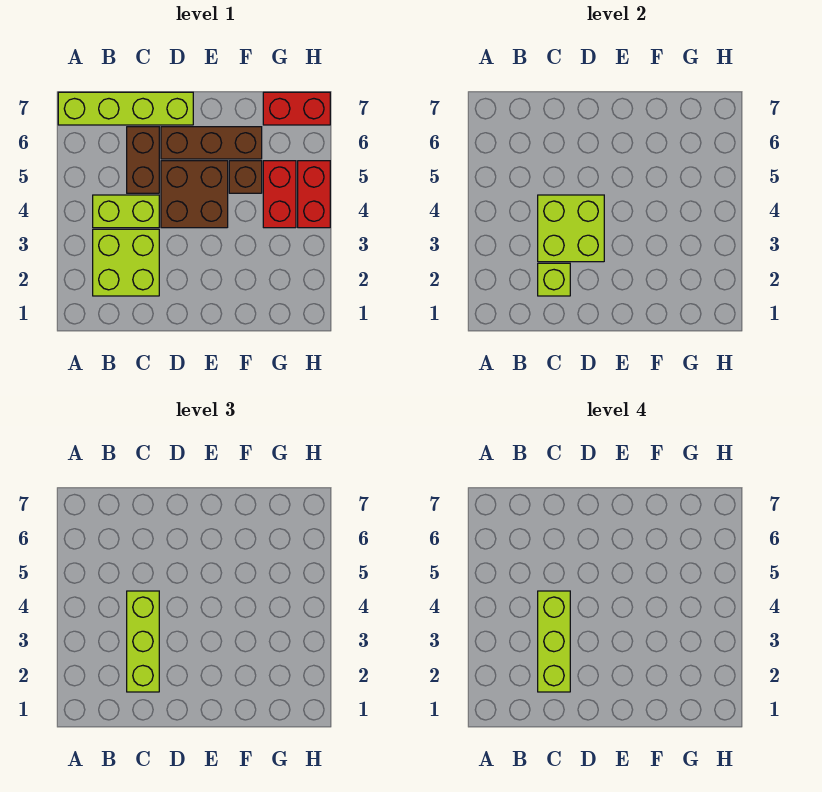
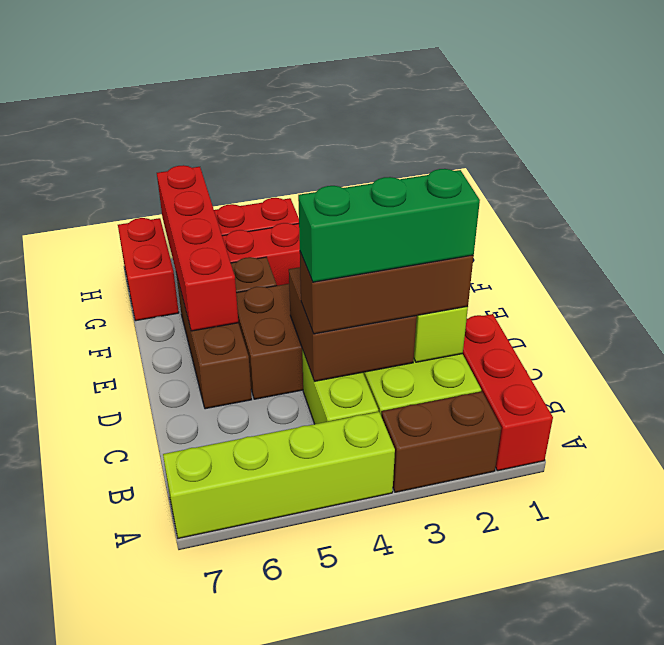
none -> red 1x3 brick [463,314,553,471]
lime 1x4 brick [58,92,193,125] -> lime 1x4 brick turned to [163,412,395,538]
lime 1x3 brick [127,591,159,692] -> brown 1x3 brick [300,252,474,334]
lime 1x3 brick [538,591,570,692] -> green 1x3 brick [298,169,480,282]
lime 2x2 brick [538,195,604,262] -> brown 2x2 brick [289,267,417,381]
brown 1x2 brick [127,127,159,193] -> brown 1x2 brick moved to [381,392,501,492]
none -> red 1x4 brick [157,165,239,331]

